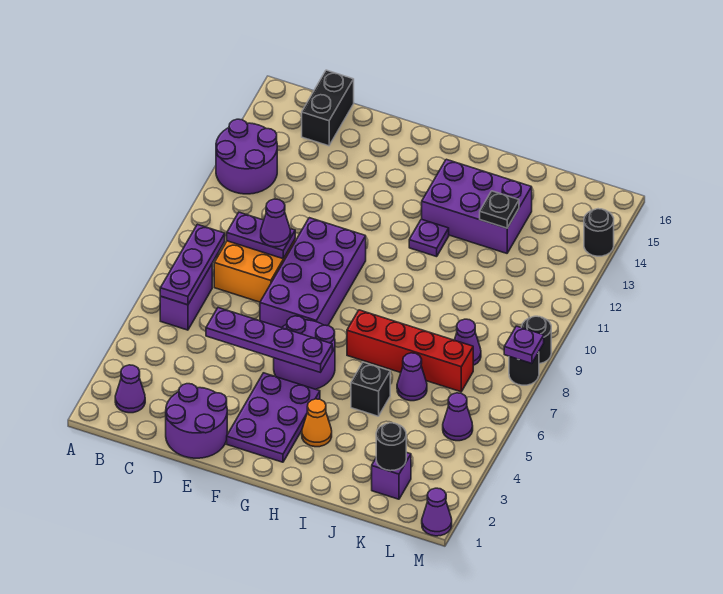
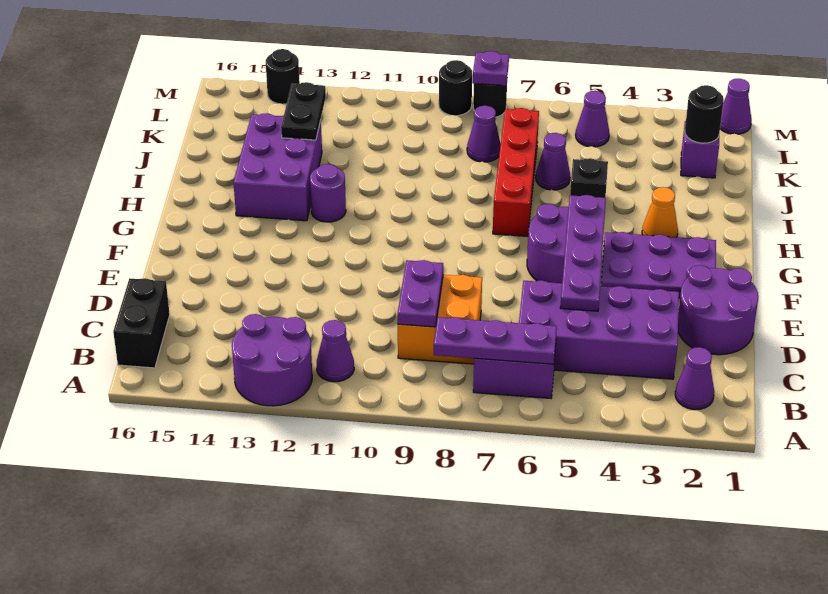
black 1x2 brick [302,70,354,146] -> black 1x2 brick turned to [113,278,170,368]
purple 1x1 cone [261,199,291,247] -> purple 1x1 cone moved to [317,320,354,382]
purple 2x4 brick [260,218,366,328] -> purple 2x4 brick moved to [519,280,679,379]
purple 1x1 plate [409,219,449,257] -> purple 1x1 round brick [310,164,346,222]
black 1x1 plate [480,191,519,228] -> black 1x2 plate [281,82,326,140]

